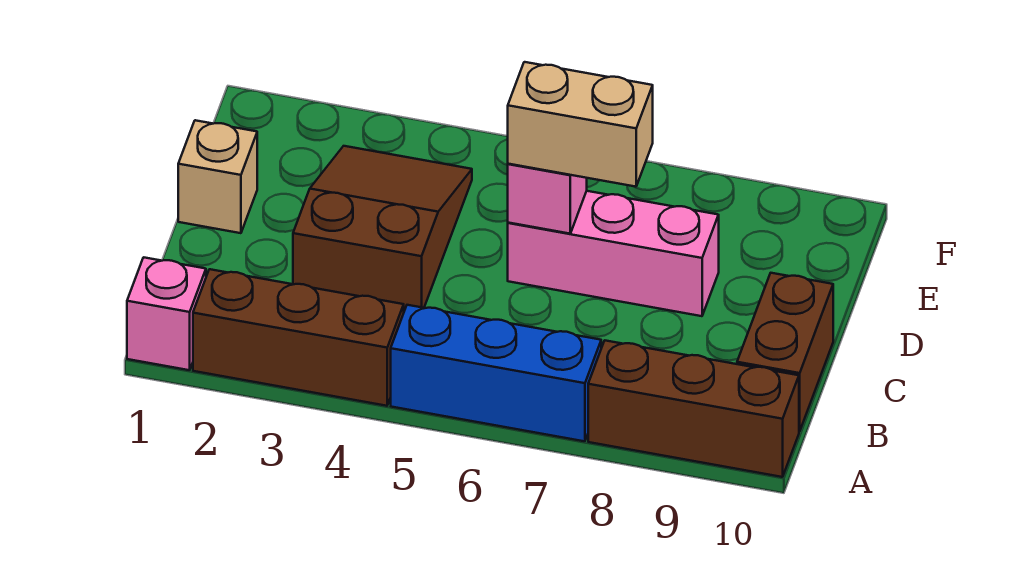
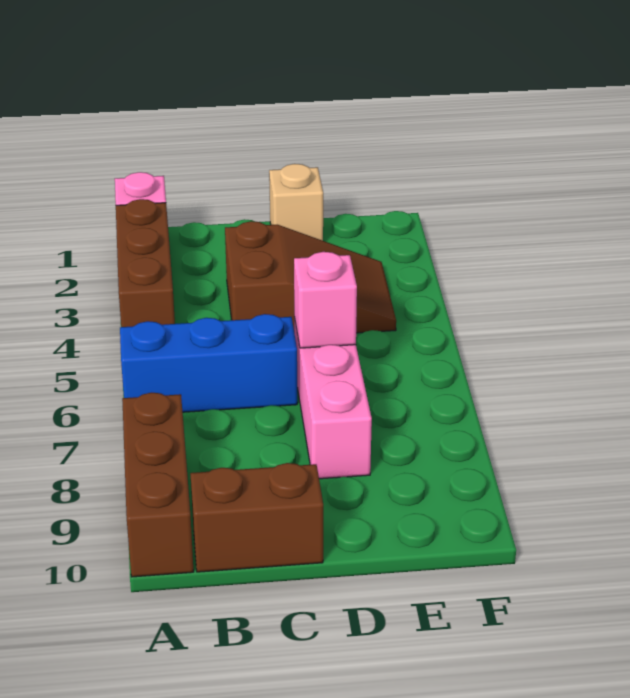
blue 1x3 brick [391,305,601,441] -> blue 1x3 brick turned to [120,314,297,412]
tan 1x2 brick [508,62,653,187] -> none

